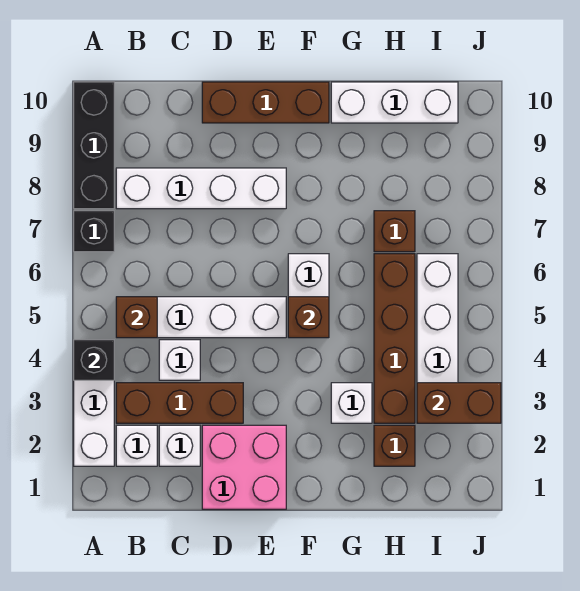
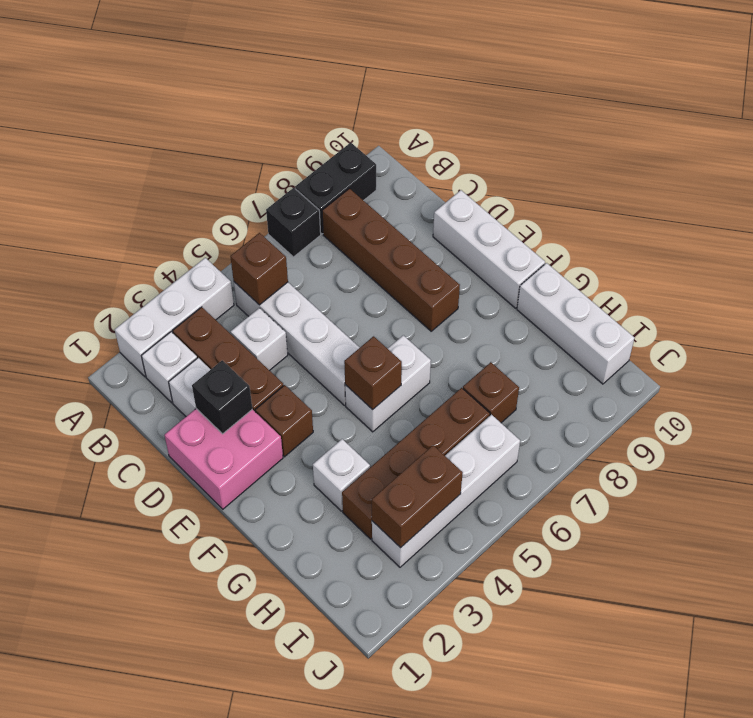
black 1x1 brick [74,340,114,380] -> black 1x1 brick moved to [192,360,252,434]
black 1x3 brick [74,82,114,209] -> black 1x2 brick [295,143,376,234]
white 1x4 brick [116,168,286,209] -> brown 1x4 brick [322,189,460,331]
brown 1x3 brick [202,82,329,123] -> white 1x3 brick [433,190,545,308]
brown 1x1 brick [374,425,415,466] -> brown 1x1 brick moved to [255,385,313,457]
brown 1x2 brick [417,383,501,423] -> brown 1x2 brick turned to [372,445,463,548]

